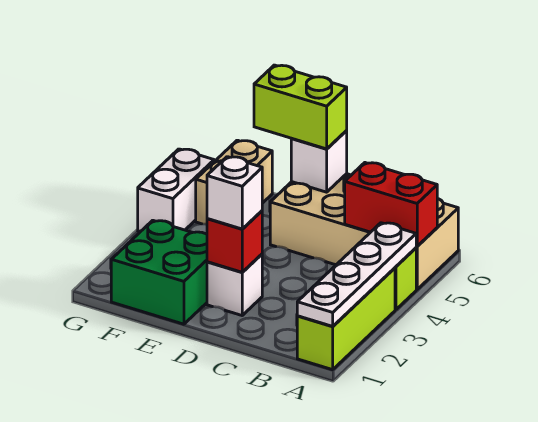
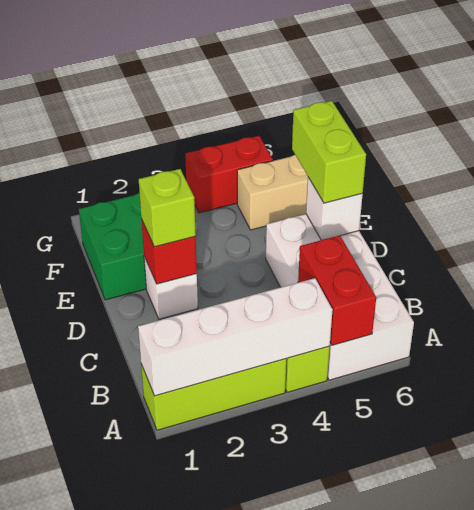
white 1x4 plate [297,223,417,326] -> white 1x4 brick [138,278,332,396]
tan 2x4 brick [270,174,458,289] -> white 2x4 brick [266,214,414,380]
white 1x1 brick [207,157,262,229] -> lime 1x1 brick [139,169,196,247]
white 1x2 brick [138,149,214,232] -> red 1x2 brick [185,136,273,213]

